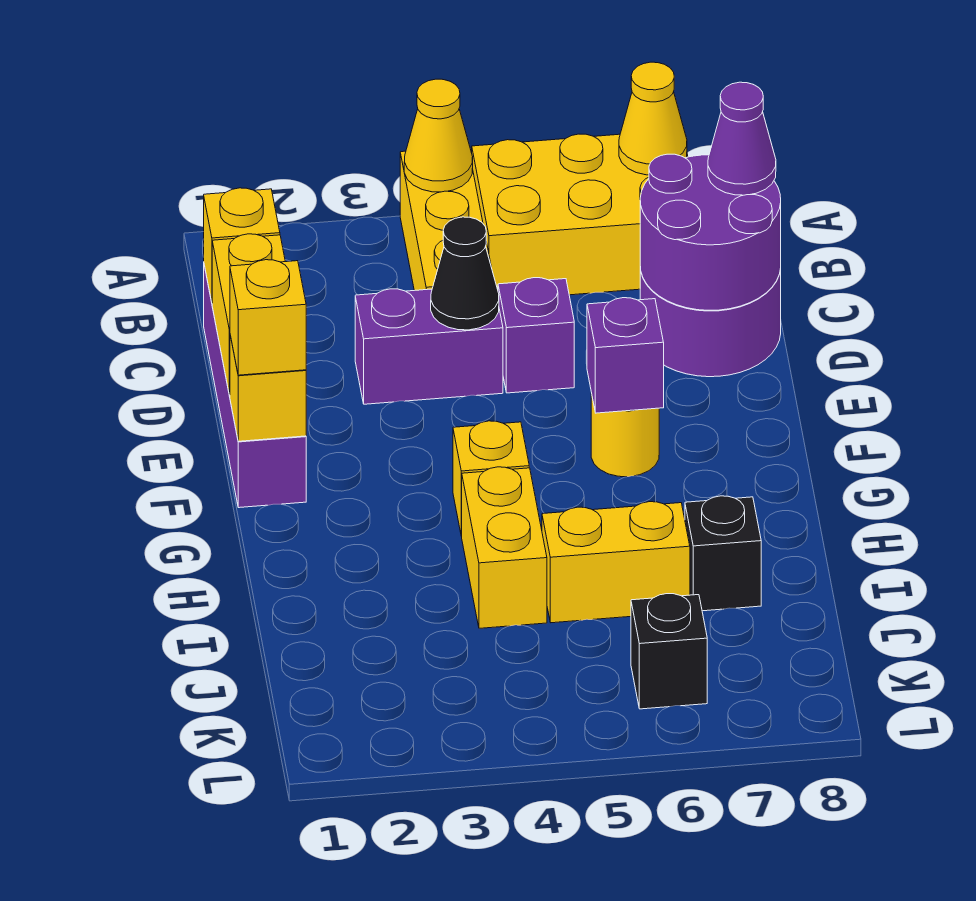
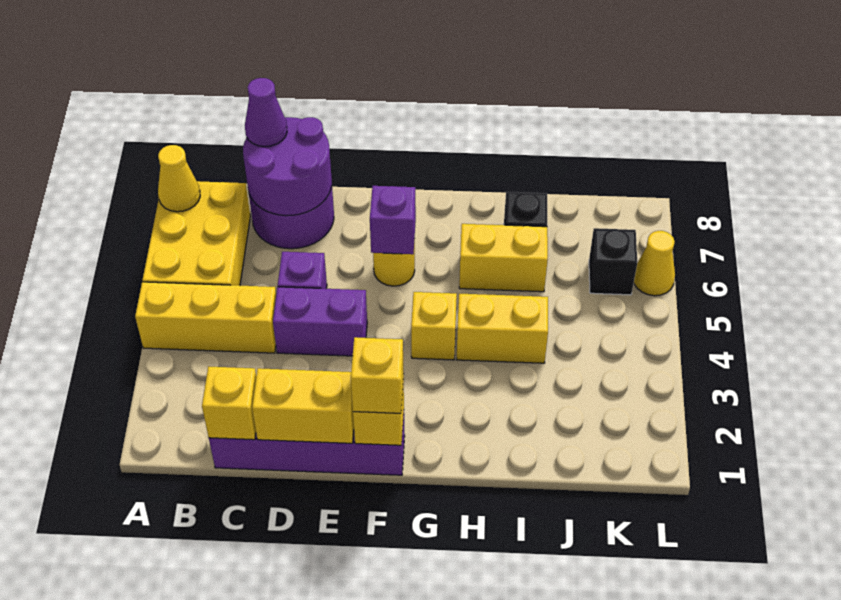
yellow 1x1 cone [404,79,473,192] -> yellow 1x1 cone moved to [634,231,675,296]
purple 1x2 brick [355,289,503,404] -> purple 1x2 brick turned to [273,287,367,356]
black 1x1 cone [431,217,499,330] -> none
yellow 1x2 brick [542,502,690,623] -> yellow 1x2 brick turned to [459,224,548,292]

